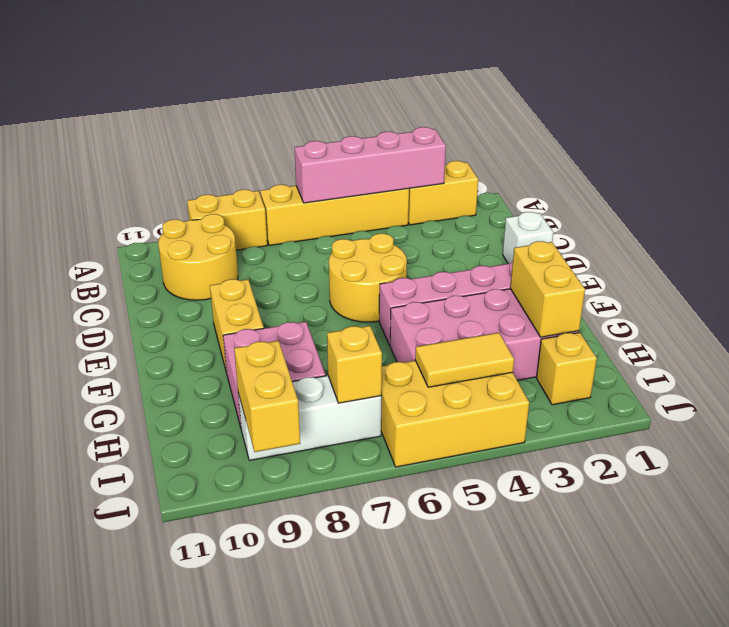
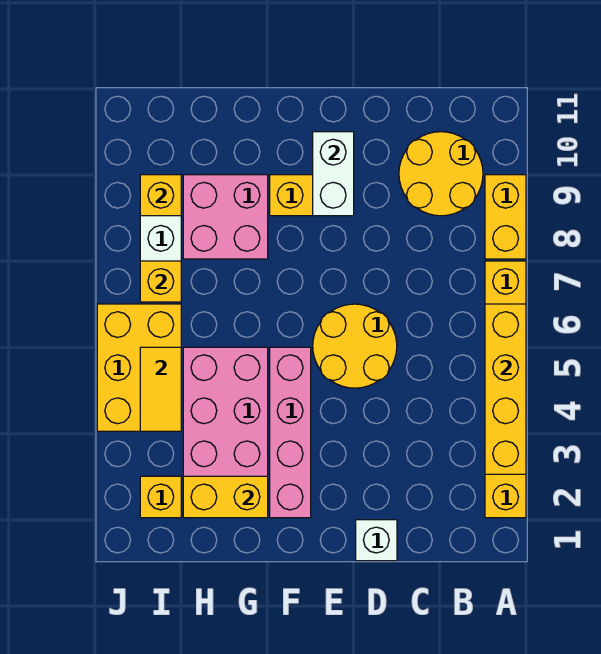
pink 1x4 brick [295,127,446,203] -> yellow 1x4 brick [485,304,526,474]
none -> white 1x2 brick [313,132,354,216]
yellow 1x2 brick [234,341,300,452] -> yellow 1x1 brick [140,175,181,216]

